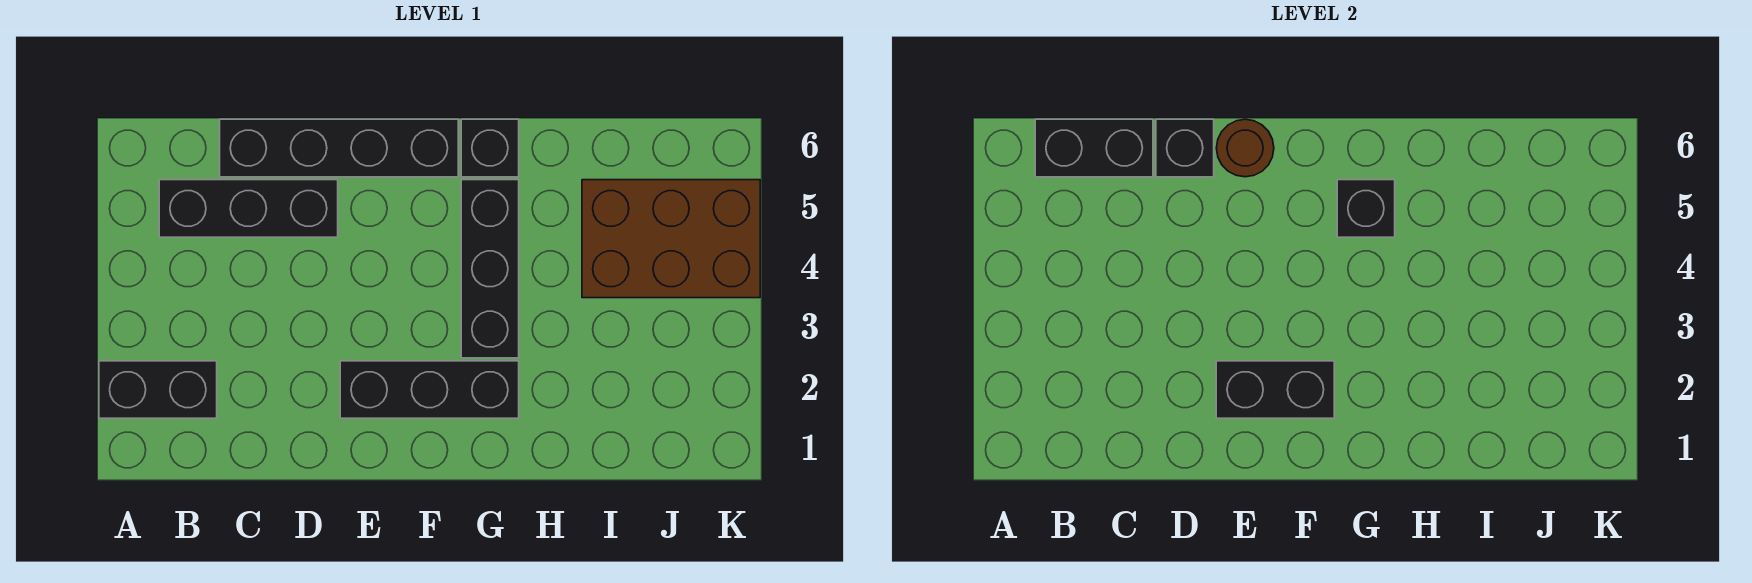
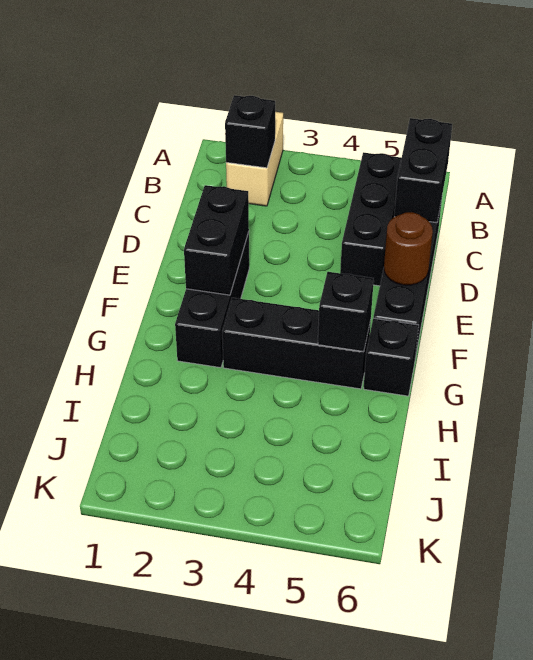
black 1x2 brick [99,361,217,418] -> tan 1x2 brick [226,112,283,206]
black 1x1 brick [1156,119,1214,177] -> black 1x1 brick moved to [225,95,275,168]
brown 2x3 brick [582,180,760,298] -> none

